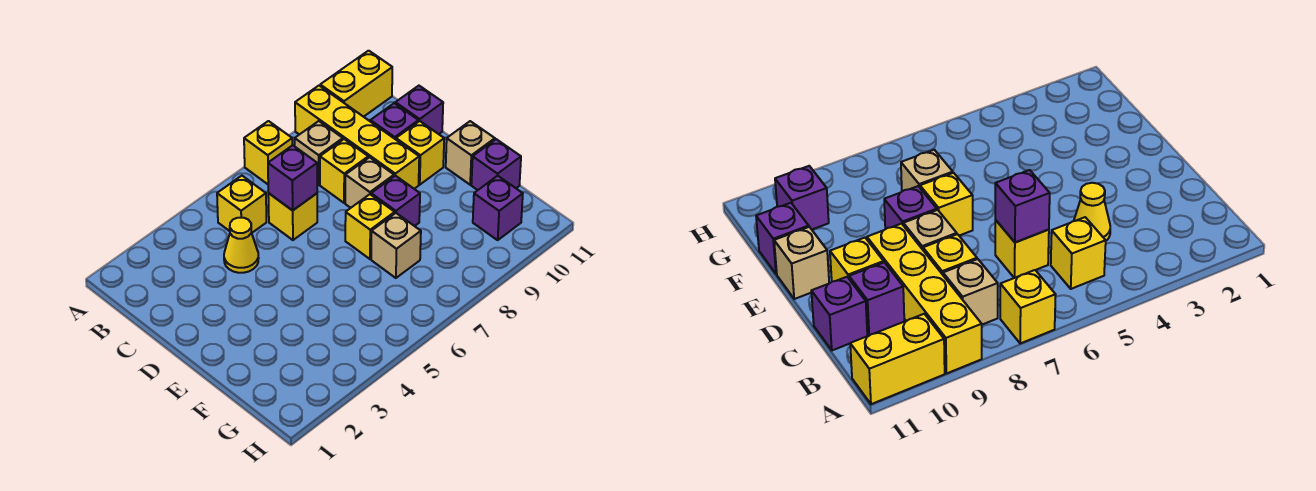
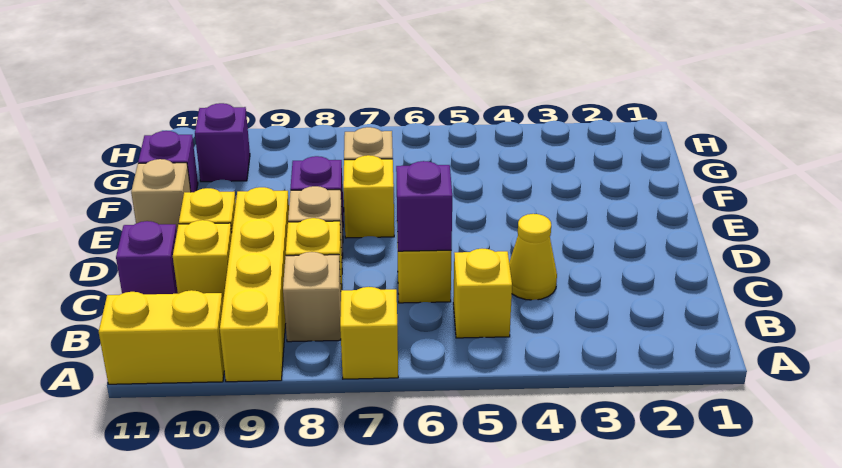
purple 1x1 brick [370,103,418,139] -> yellow 1x1 brick [173,220,232,301]

